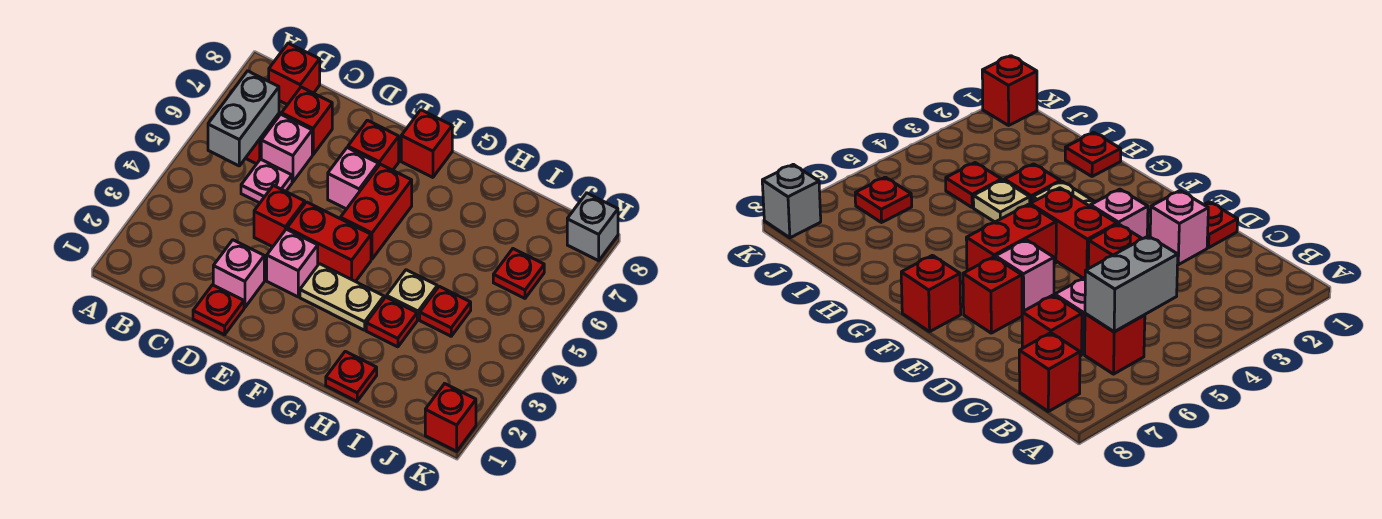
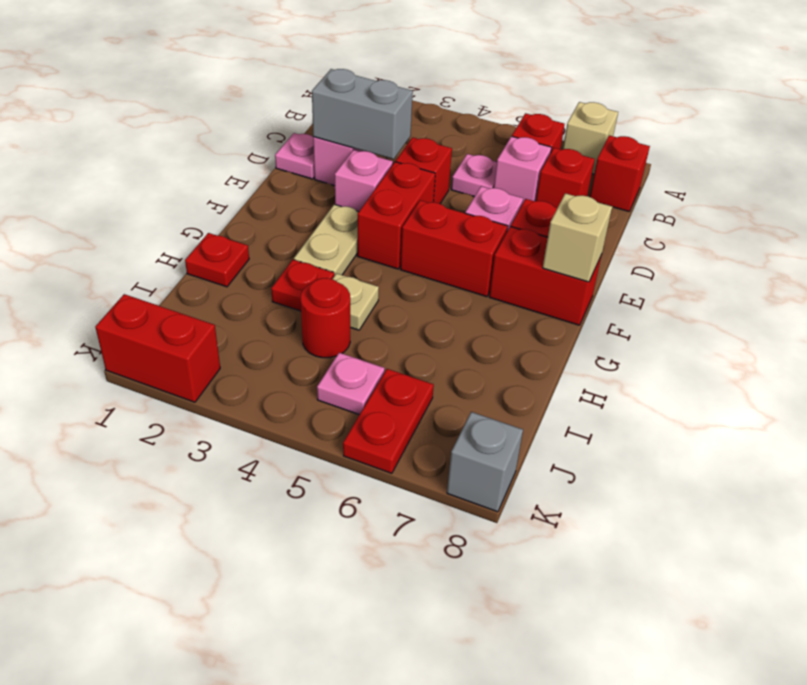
none -> tan 1x1 brick [563,102,618,174]
grey 1x2 brick [208,71,279,166] -> grey 1x2 brick moved to [312,69,413,159]
red 1x1 plate [193,285,244,335] -> pink 1x1 plate [275,133,314,179]
red 1x1 brick [401,110,452,177] -> red 1x2 brick [489,226,602,325]
none -> tan 1x1 brick [543,193,612,282]
red 1x1 plate [420,286,471,336] -> red 1x1 round brick [301,278,350,358]
none -> pink 1x1 plate [317,353,385,415]
red 1x1 plate [493,249,544,298] -> red 1x2 plate [343,369,434,473]
red 1x1 brick [425,384,476,451] -> red 1x2 brick [95,294,220,402]

